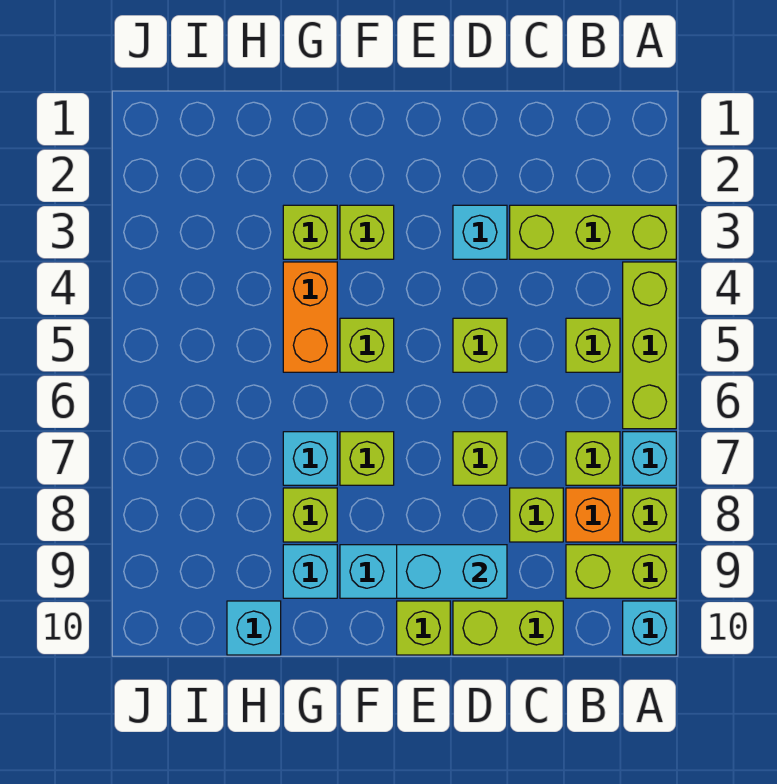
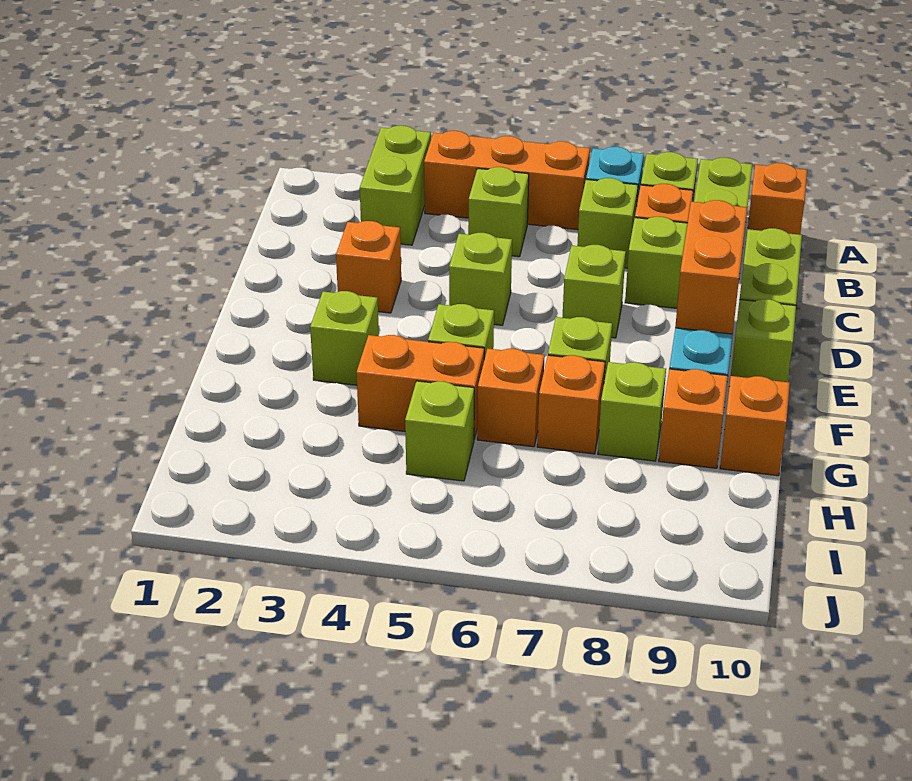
lime 1x3 brick [510,205,676,259] -> lime 1x2 brick [360,126,431,245]
lime 1x3 brick [623,262,676,429] -> orange 1x3 brick [424,131,590,230]
cyan 1x1 brick [623,601,676,655] -> orange 1x1 brick [748,163,807,235]
cyan 1x1 brick [453,205,507,259] -> orange 1x1 brick [336,221,401,313]
cyan 1x2 brick [397,545,507,598] -> orange 1x2 brick [675,200,747,334]
lime 1x1 brick [283,205,337,259] -> lime 1x1 brick moved to [405,381,474,481]
none -> orange 1x1 brick [477,349,545,447]
cyan 1x1 brick [283,432,337,485] -> orange 1x1 brick [537,355,605,454]
cyan 1x1 brick [283,545,337,598] -> orange 1x1 brick [659,369,728,468]
none -> orange 1x1 brick [720,376,790,476]
cyan 1x1 brick [227,601,281,655] -> none

